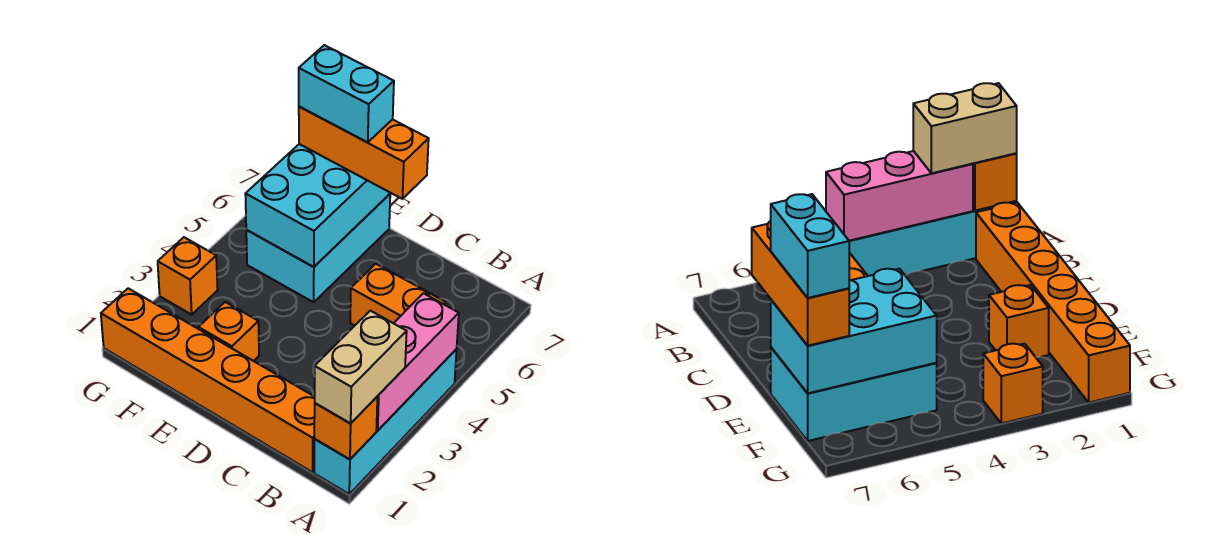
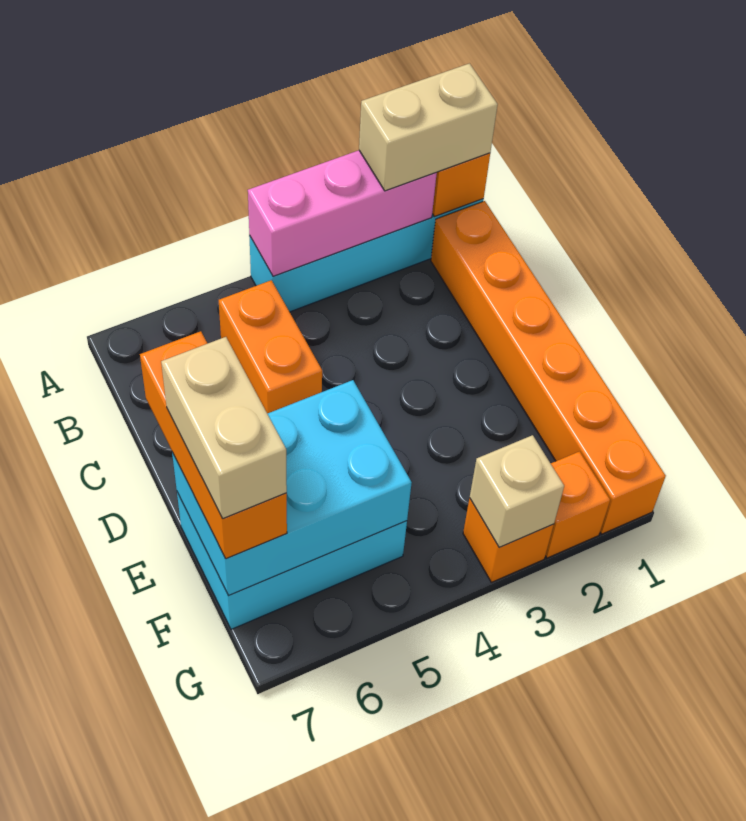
orange 1x1 brick [198,302,259,361] -> orange 1x1 brick moved to [545,451,610,558]
cyan 1x2 brick [299,45,394,142] -> tan 1x2 brick [161,337,287,518]
none -> tan 1x1 brick [470,435,564,547]

